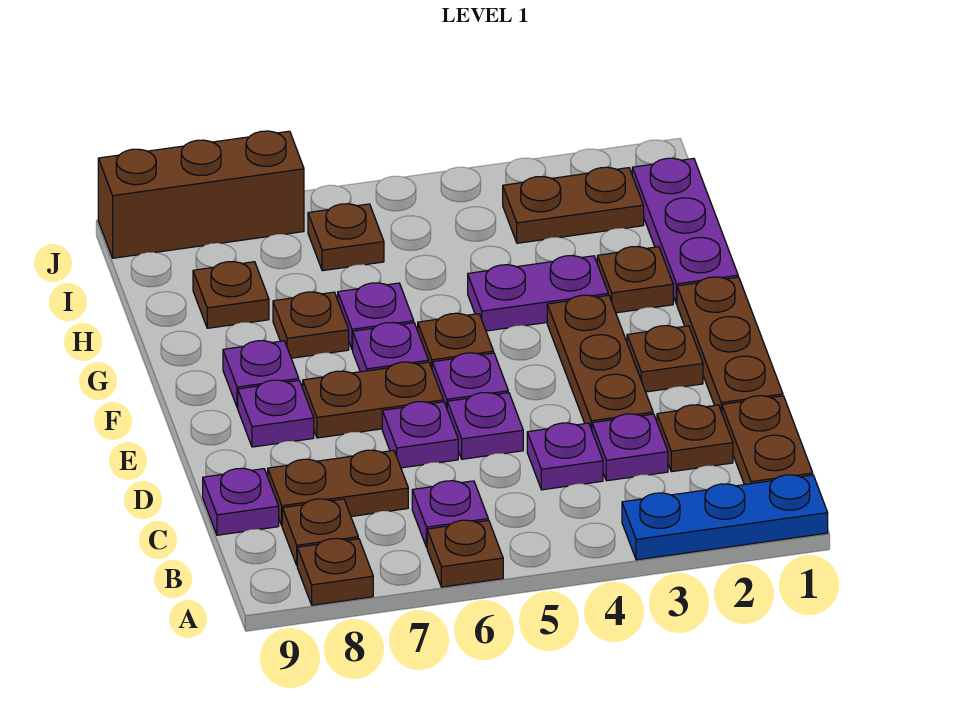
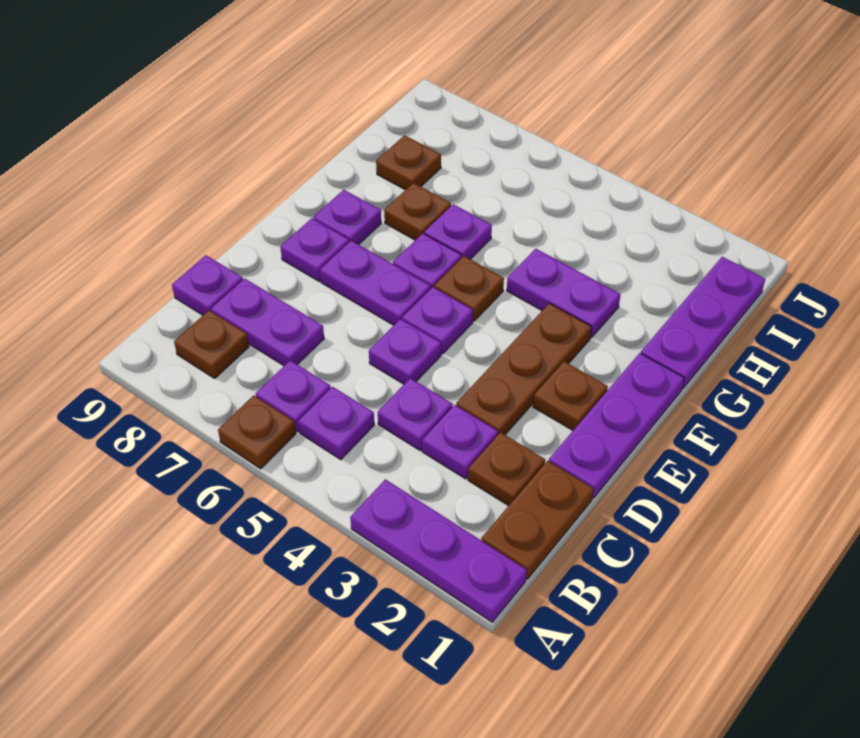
blue 1x3 plate [622,475,828,560] -> purple 1x3 plate [350,479,527,622]
brown 1x1 plate [297,538,373,605] -> none
brown 1x2 plate [268,450,408,525] -> purple 1x2 plate [211,279,324,366]
brown 1x3 plate [677,277,783,412] -> purple 1x3 plate [549,353,684,498]
purple 1x1 plate [382,402,458,468] -> purple 1x1 plate moved to [298,387,374,460]
brown 1x2 plate [303,362,444,438] -> purple 1x2 plate [320,241,431,325]
brown 1x1 plate [597,247,673,313] -> none
brown 1x2 plate [503,167,644,243] -> none
brown 1x1 plate [308,204,384,271] -> none
brown 1x3 brick [98,131,304,258] -> none

